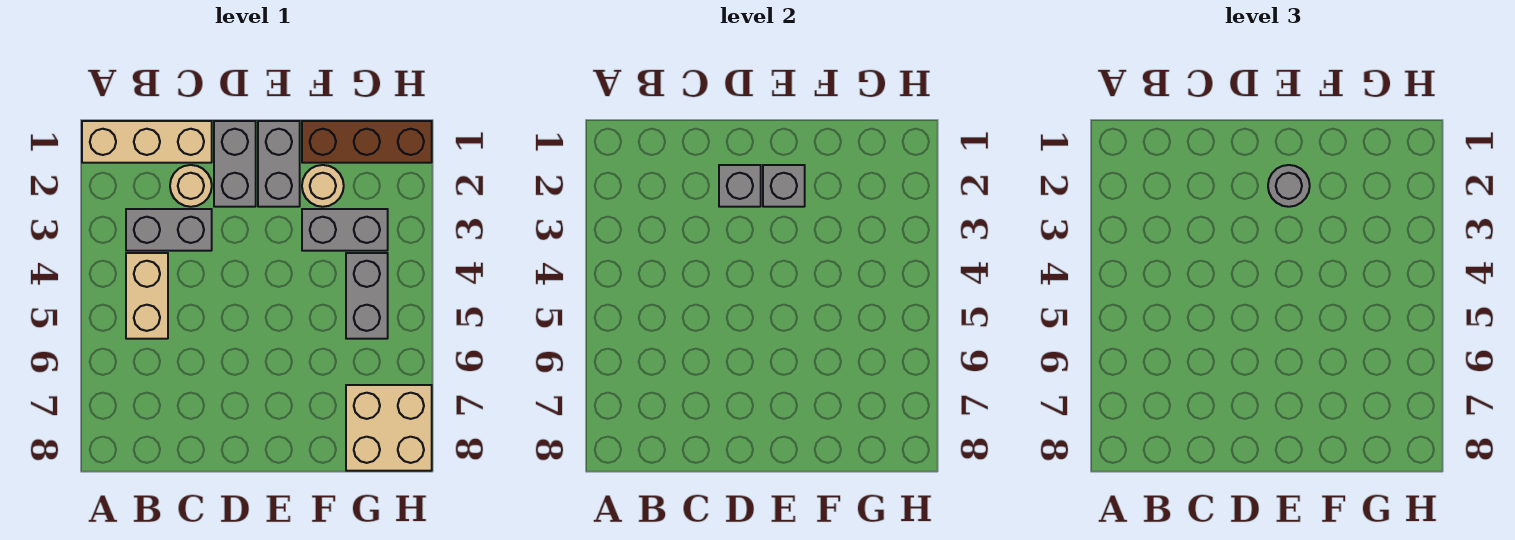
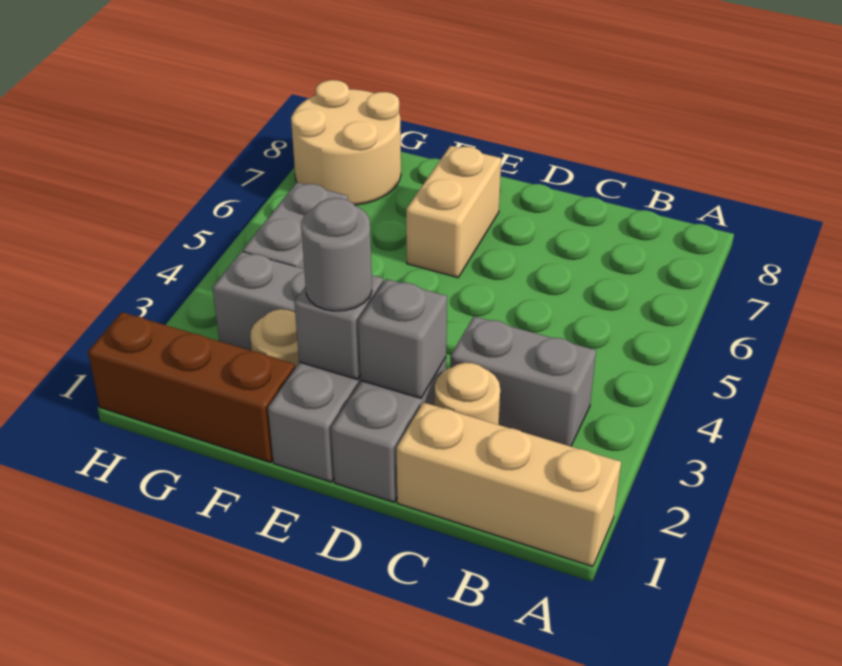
tan 1x2 brick [126,253,168,339] -> tan 1x2 brick moved to [406,146,501,278]
tan 2x2 brick [346,385,432,471] -> tan 2x2 round brick [291,80,401,205]

